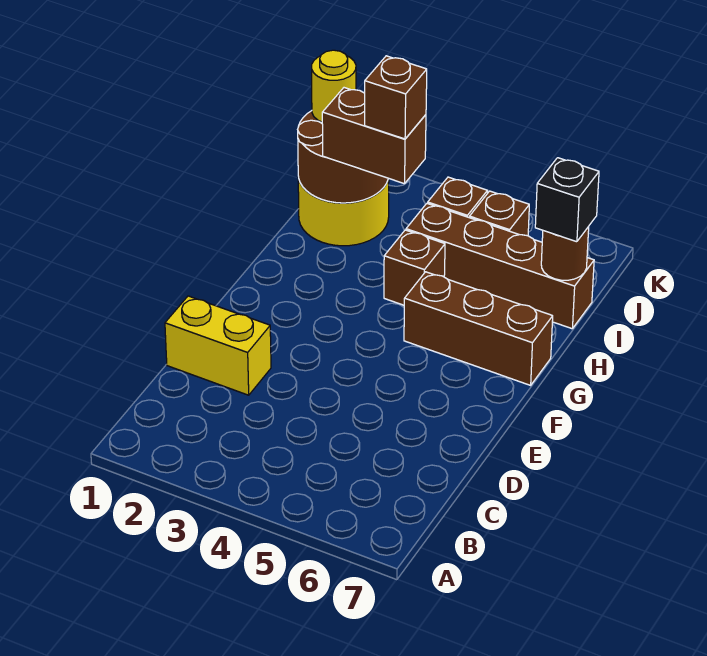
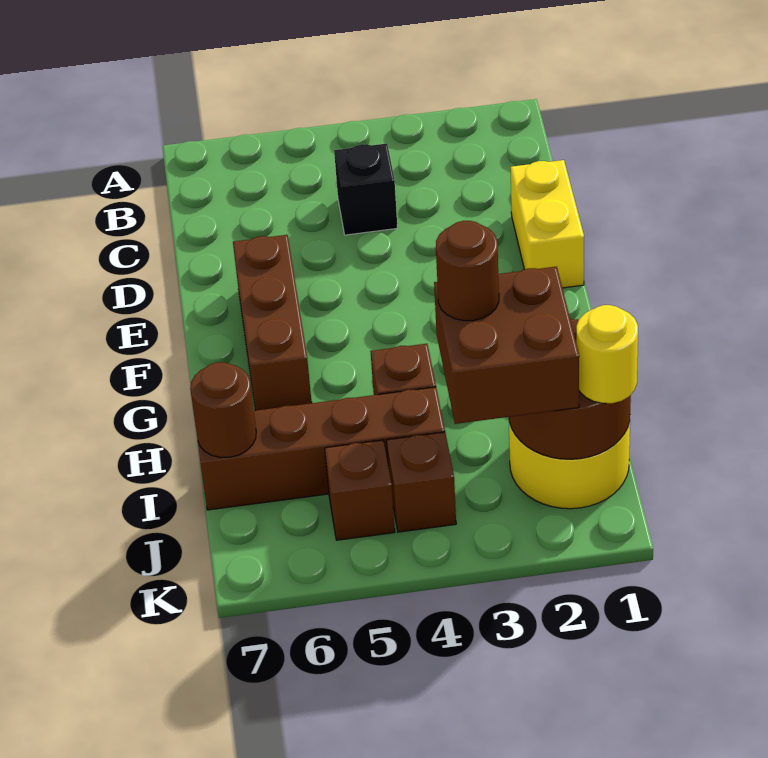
yellow 1x2 brick [165,296,271,395] -> yellow 1x2 brick turned to [511,160,584,288]
brown 1x3 brick [404,272,553,385] -> brown 1x3 brick turned to [233,235,312,411]
brown 1x2 brick [322,88,426,184] -> brown 2x2 brick [434,267,579,424]
brown 1x1 brick [365,56,427,139] -> brown 1x1 round brick [436,221,499,321]
black 1x1 brick [535,158,599,242] -> black 1x1 brick moved to [334,144,397,235]

